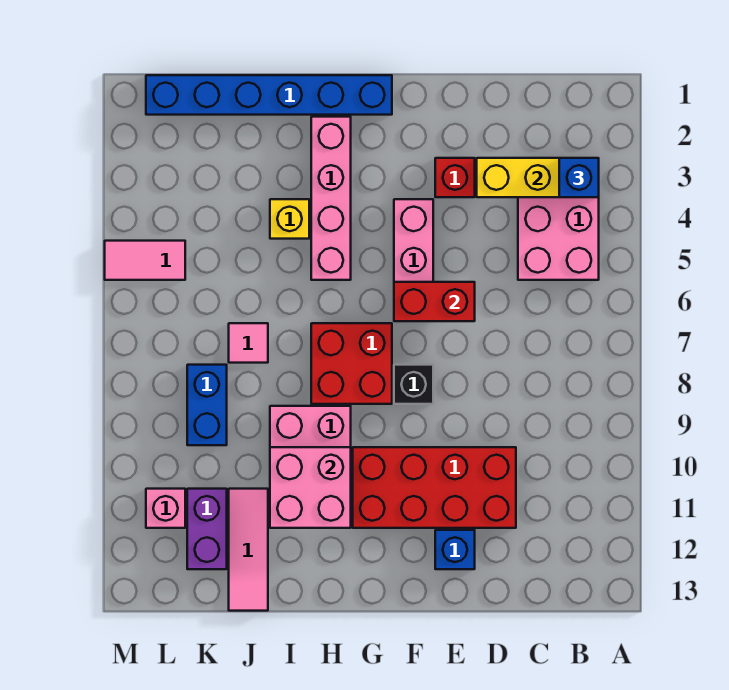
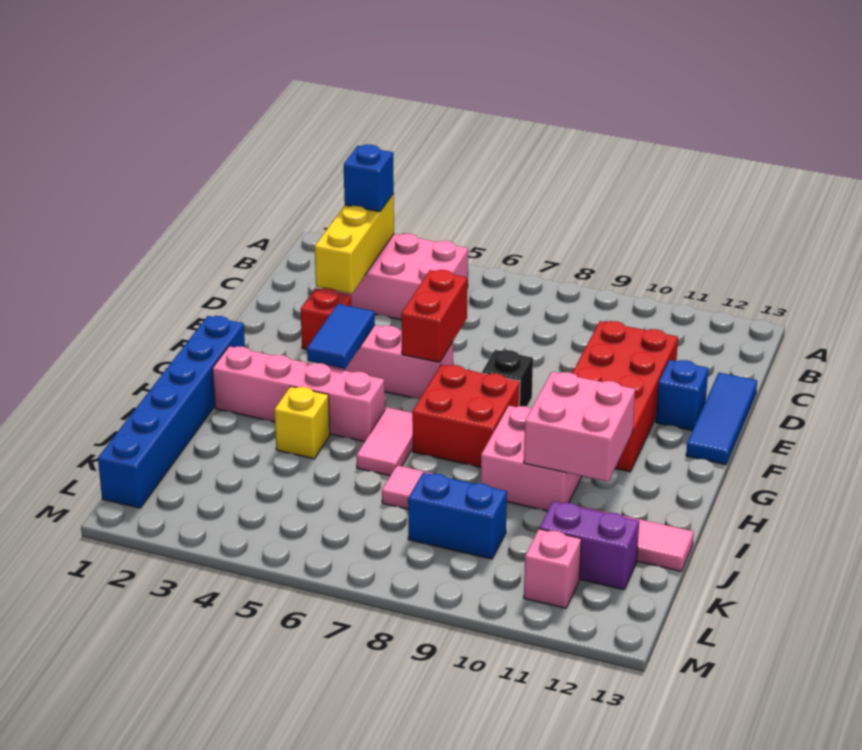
none -> blue 1x3 tile [686,373,757,465]
none -> blue 1x2 tile [307,304,375,369]
pink 1x2 tile [105,241,185,280] -> pink 1x2 tile moved to [356,407,413,476]

